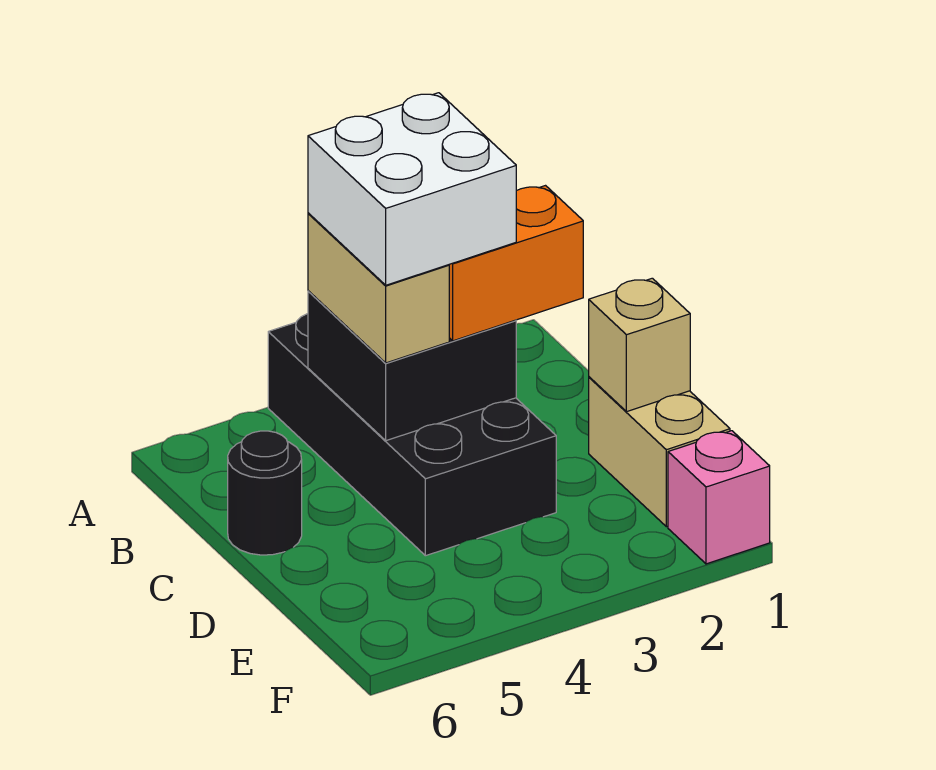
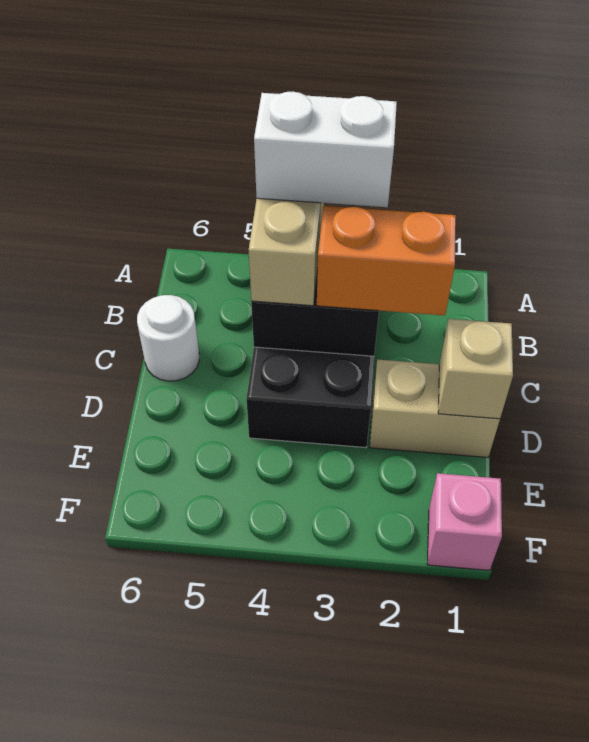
white 2x2 brick [308,93,516,285] -> white 1x2 brick [254,92,397,207]
black 1x1 round brick [228,431,302,555] -> white 1x1 round brick [137,295,199,381]
tan 1x2 brick [589,377,730,527] -> tan 1x2 brick turned to [370,359,500,457]

